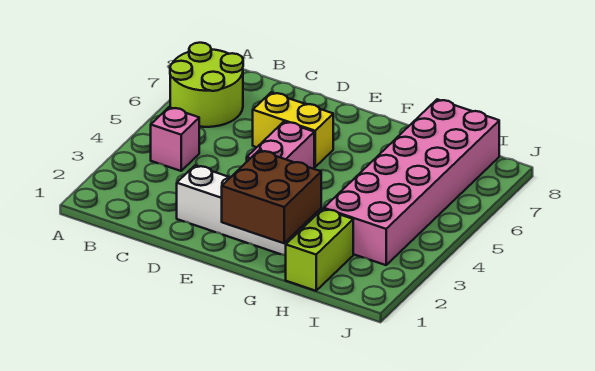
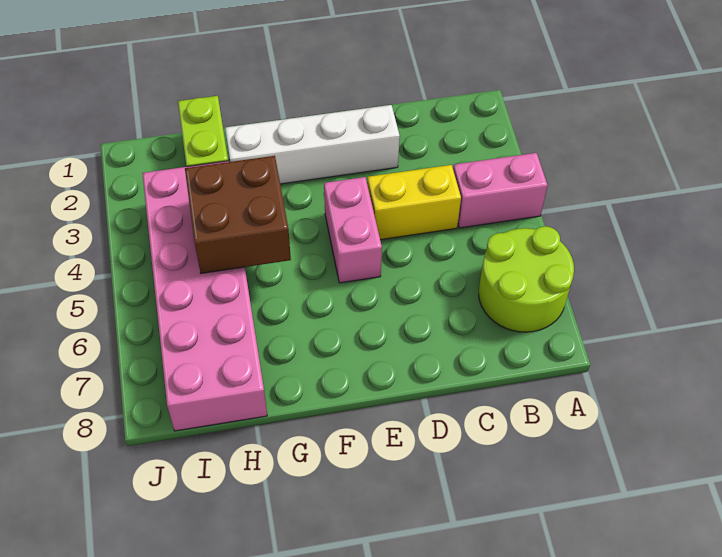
pink 1x1 brick [151,107,199,171] -> pink 1x2 brick [453,153,547,228]
yellow 1x2 brick [253,93,333,167] -> yellow 1x2 brick moved to [367,165,461,240]
brown 2x2 brick [222,151,321,243] -> brown 2x2 brick moved to [185,156,291,273]

